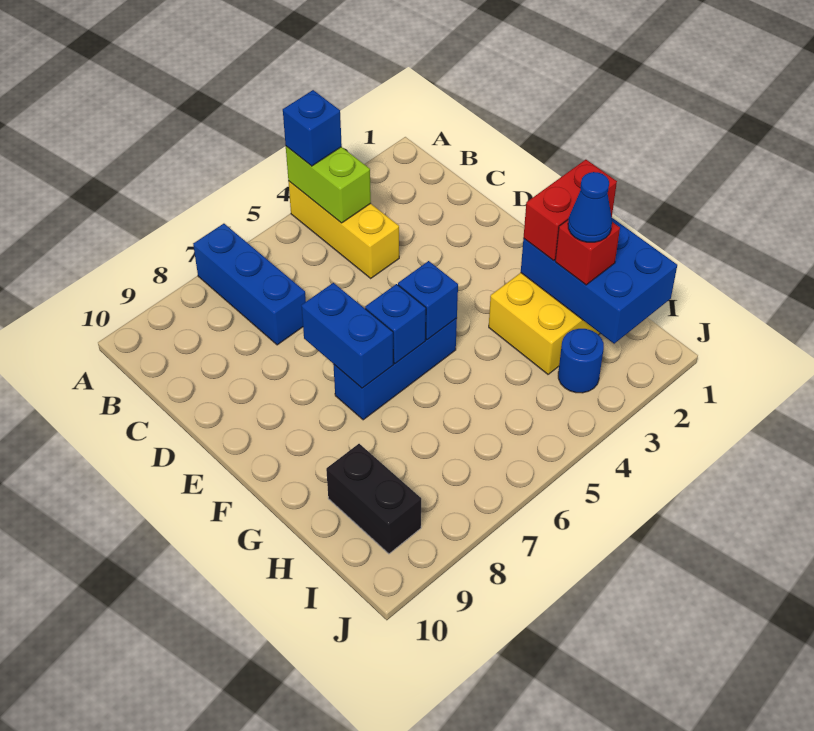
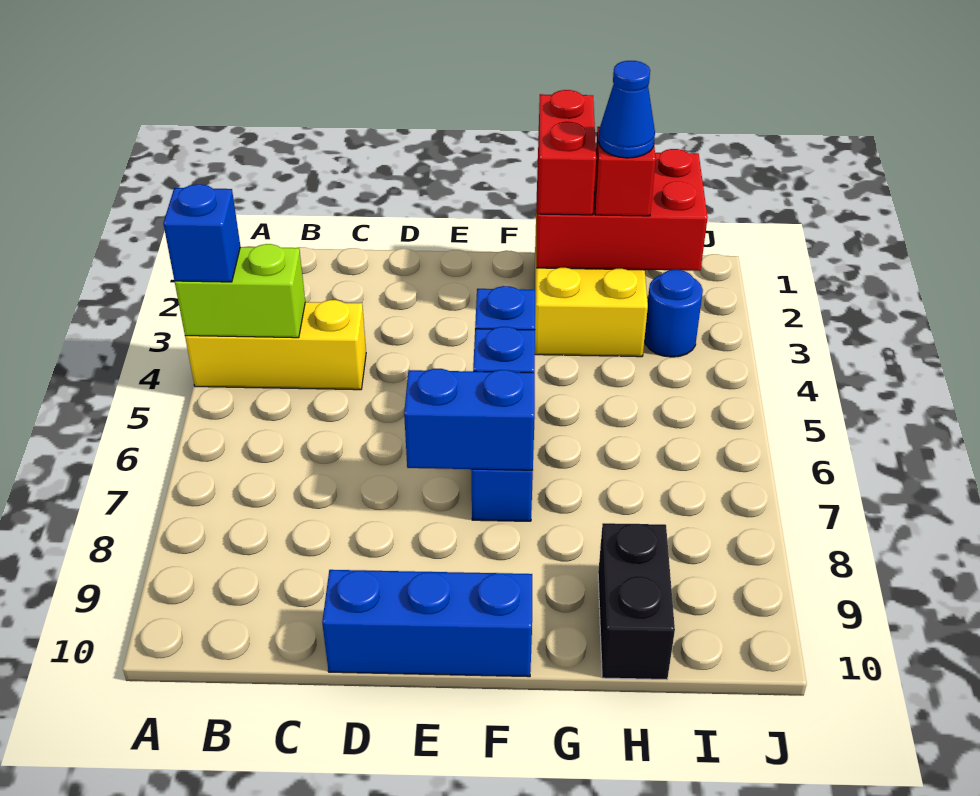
blue 1x3 brick [193,224,306,345] -> blue 1x3 brick moved to [322,570,532,677]
blue 2x3 brick [521,218,677,344] -> red 2x3 brick [536,149,708,271]
black 1x2 brick [326,444,421,554] -> black 1x2 brick turned to [598,523,675,680]

